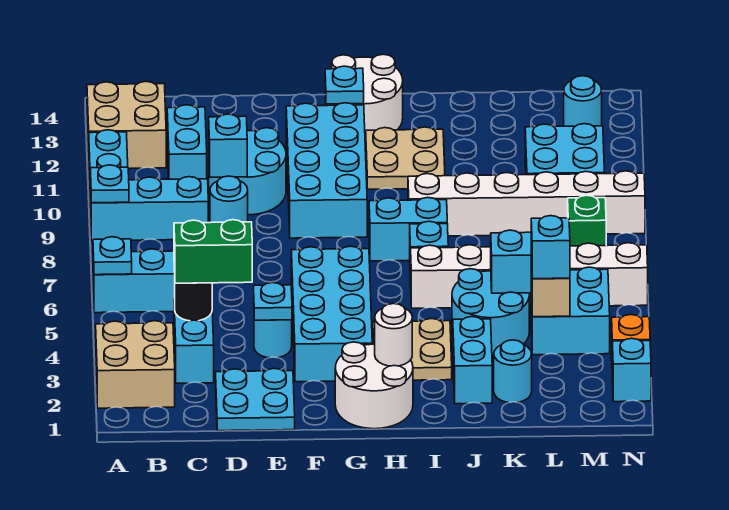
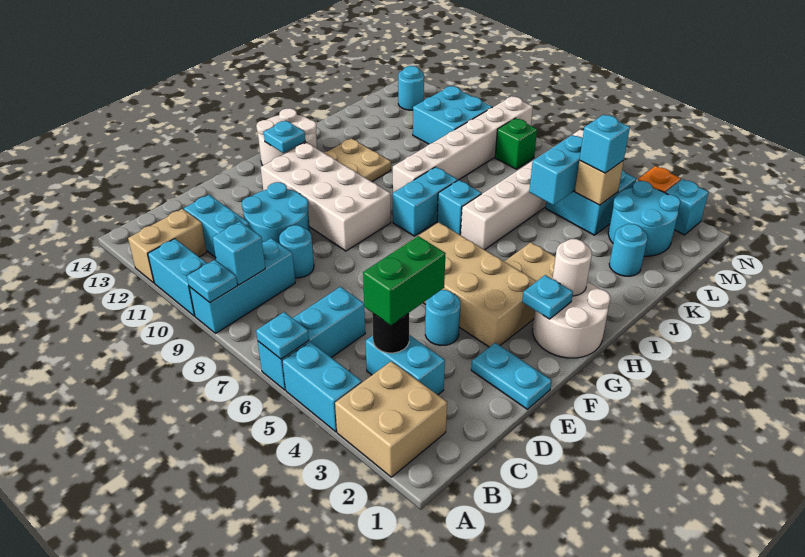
tan 2x2 brick [87,81,166,169] -> tan 1x2 brick [128,209,207,283]
cyan 2x2 plate [216,368,295,431] -> cyan 1x2 plate [471,343,552,409]
cyan 1x1 brick [209,114,247,177] -> cyan 1x1 brick moved to [212,222,265,285]
cyan 1x1 plate [254,283,292,320] -> cyan 1x1 plate moved to [522,275,573,319]
cyan 2x4 brick [291,246,372,382] -> tan 2x4 brick [403,222,537,347]
cyan 2x4 brick [286,103,367,238] -> white 2x4 brick [261,142,391,251]
cyan 1x2 brick [453,317,492,404] -> cyan 1x2 brick moved to [282,342,362,432]
cyan 2x2 round brick [452,269,529,355] -> cyan 2x2 round brick moved to [608,181,680,256]

